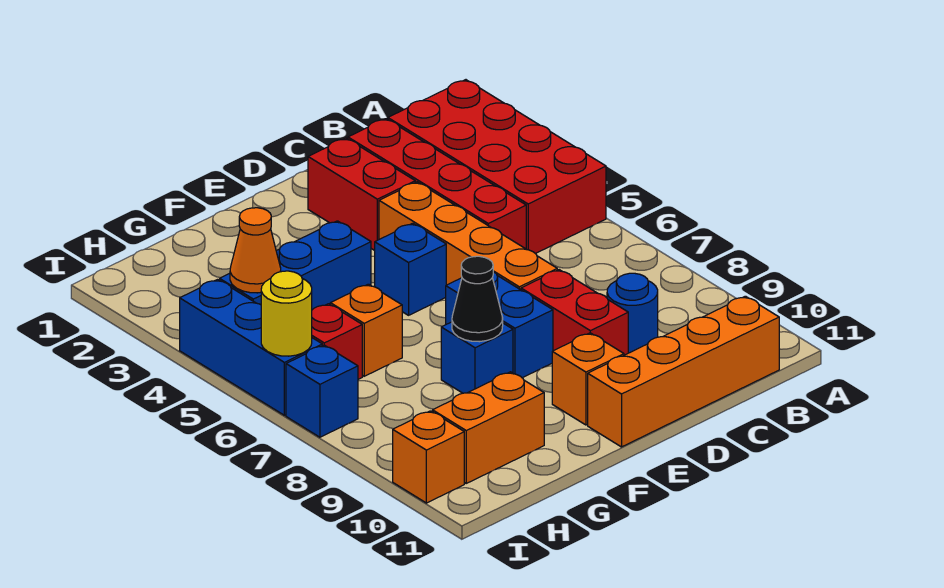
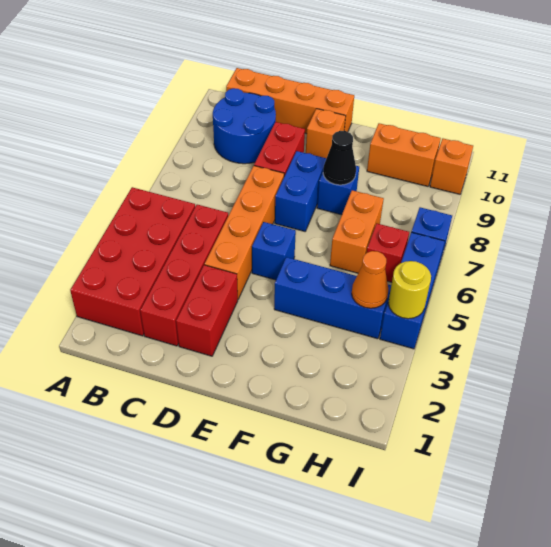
blue 1x1 round brick [607,273,658,353] -> blue 2x2 round brick [213,88,276,164]
orange 1x1 brick [330,284,402,376] -> orange 1x2 brick [330,190,384,273]
yellow 1x1 round brick [261,271,312,356] -> yellow 1x1 round brick moved to [388,261,431,319]

